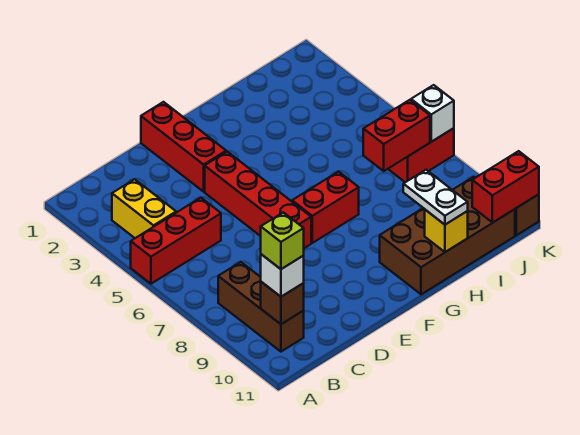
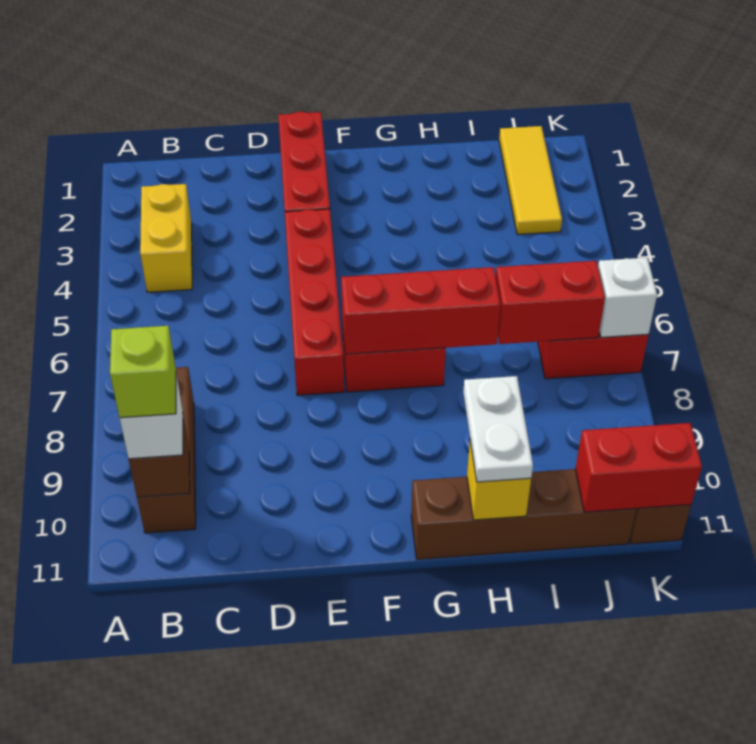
red 1x3 brick [131,198,221,284] -> red 1x3 brick moved to [341,267,501,354]
brown 2x4 brick [380,177,515,294] -> brown 1x4 brick [411,469,636,559]
none -> yellow 1x3 tile [499,126,562,235]

